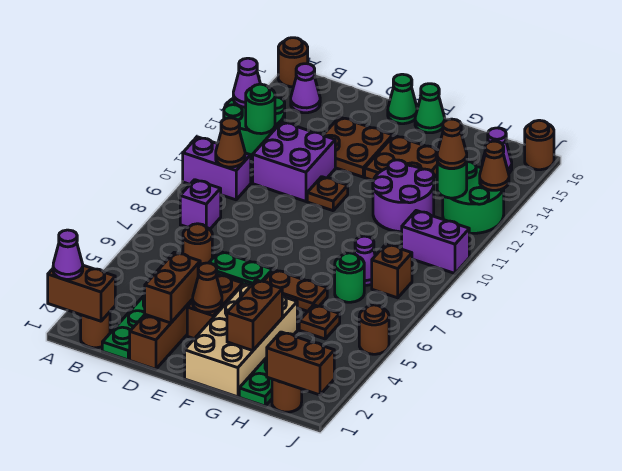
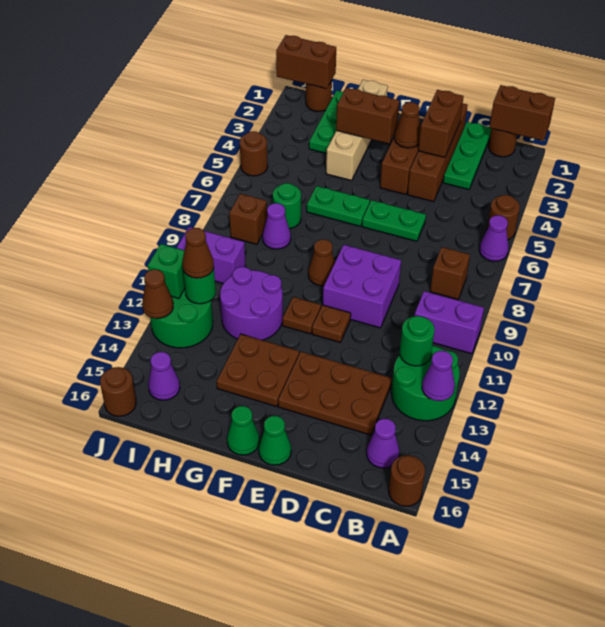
purple 1x1 cone [53,230,83,279] -> purple 1x1 cone moved to [479,215,509,261]
purple 1x1 brick [180,180,221,229] -> brown 1x1 brick [430,247,470,299]
brown 1x1 cone [216,118,245,167] -> brown 1x1 cone moved to [308,239,335,286]
brown 1x1 round brick [183,224,212,265] -> brown 1x1 round brick moved to [487,195,520,240]
purple 2x2 brick [253,122,335,201] -> purple 2x2 brick moved to [323,245,401,328]
brown 2x2 plate [323,117,393,177] -> brown 2x3 plate [278,352,392,435]
tan 2x4 brick [185,284,297,397] -> tan 1x4 brick [326,80,388,181]
brown 1x2 plate [263,270,327,311] -> green 1x2 plate [307,186,370,226]
brown 1x2 brick [227,280,282,351] -> brown 1x2 brick turned to [336,88,400,144]
brown 1x1 plate [299,305,340,339] -> brown 1x1 plate moved to [282,297,321,334]
none -> green 1x1 brick [148,244,185,298]

